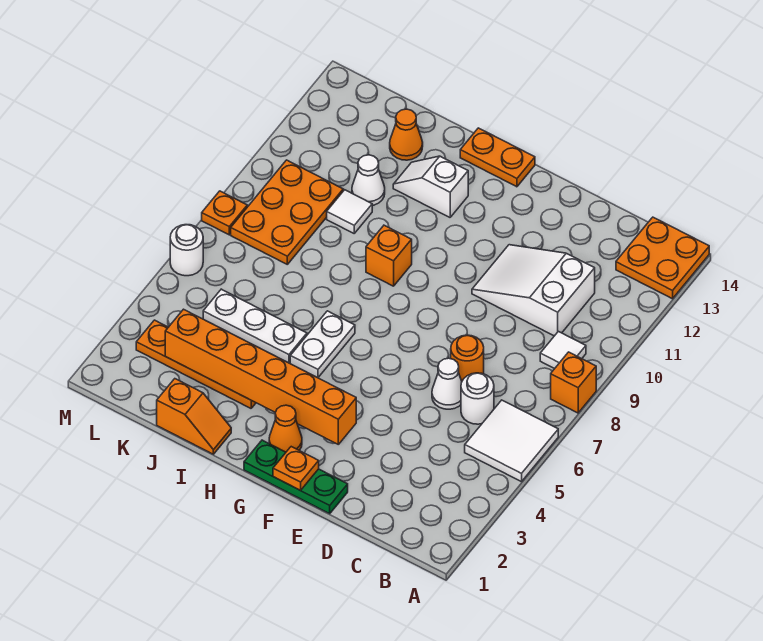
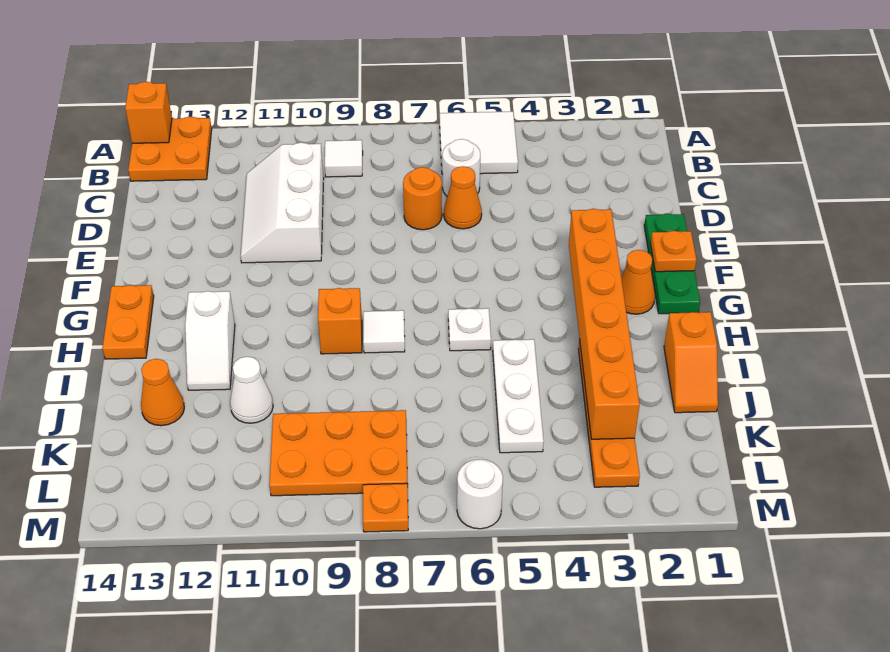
orange 1x1 brick [551,352,596,413] -> orange 1x1 brick moved to [125,82,172,143]
white 2x3 slope [472,245,595,336] -> white 2x3 slope turned to [241,143,324,263]
white 1x1 cone [432,358,462,409] -> orange 1x1 cone [444,166,482,229]
white 1x2 plate [290,311,355,378] -> white 1x1 plate [448,308,491,351]
orange 1x2 slope [157,379,231,454] -> orange 1x2 slope turned to [664,312,718,413]
white 1x1 tile [327,190,372,233] -> white 1x1 tile moved to [363,310,405,353]

